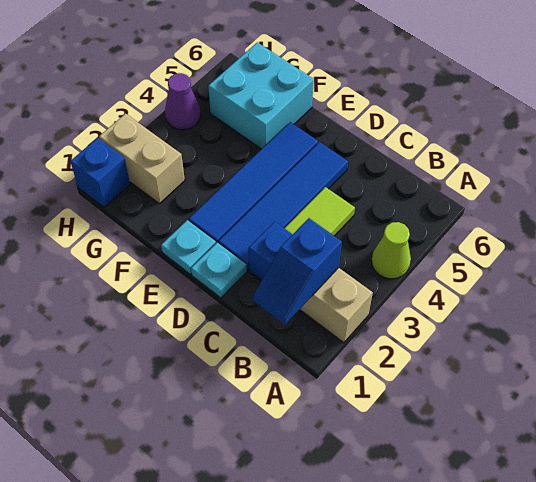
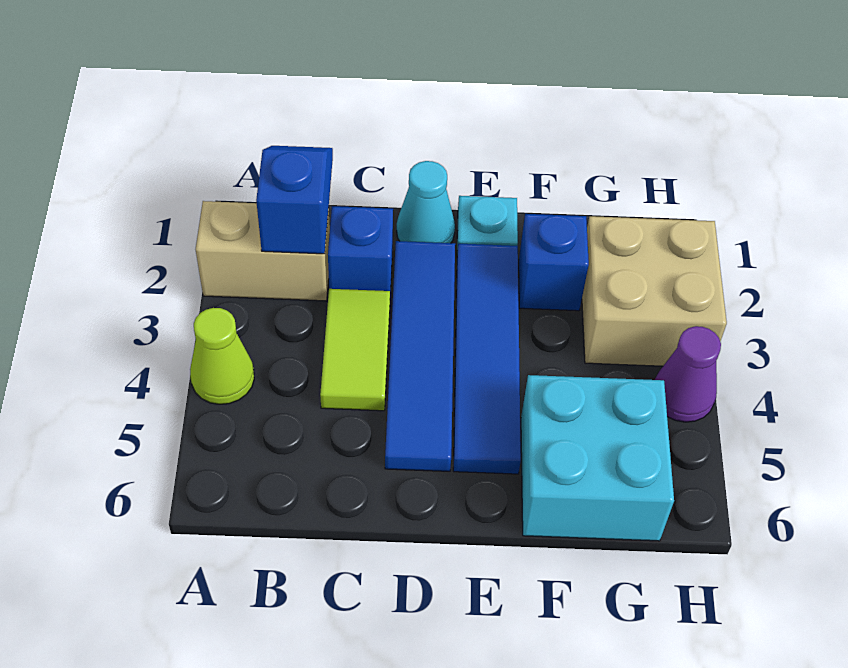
cyan 1x1 plate [191,243,247,298] -> cyan 1x1 cone [397,161,455,243]
tan 1x2 brick [99,114,185,204] -> tan 2x2 brick [582,216,727,366]
blue 1x1 brick [70,138,130,207] -> blue 1x1 brick moved to [519,214,589,311]

